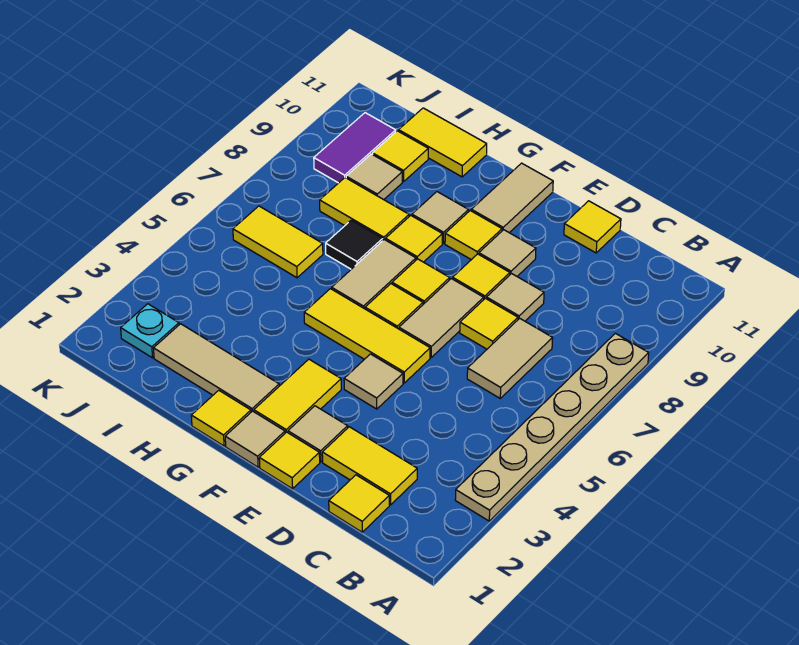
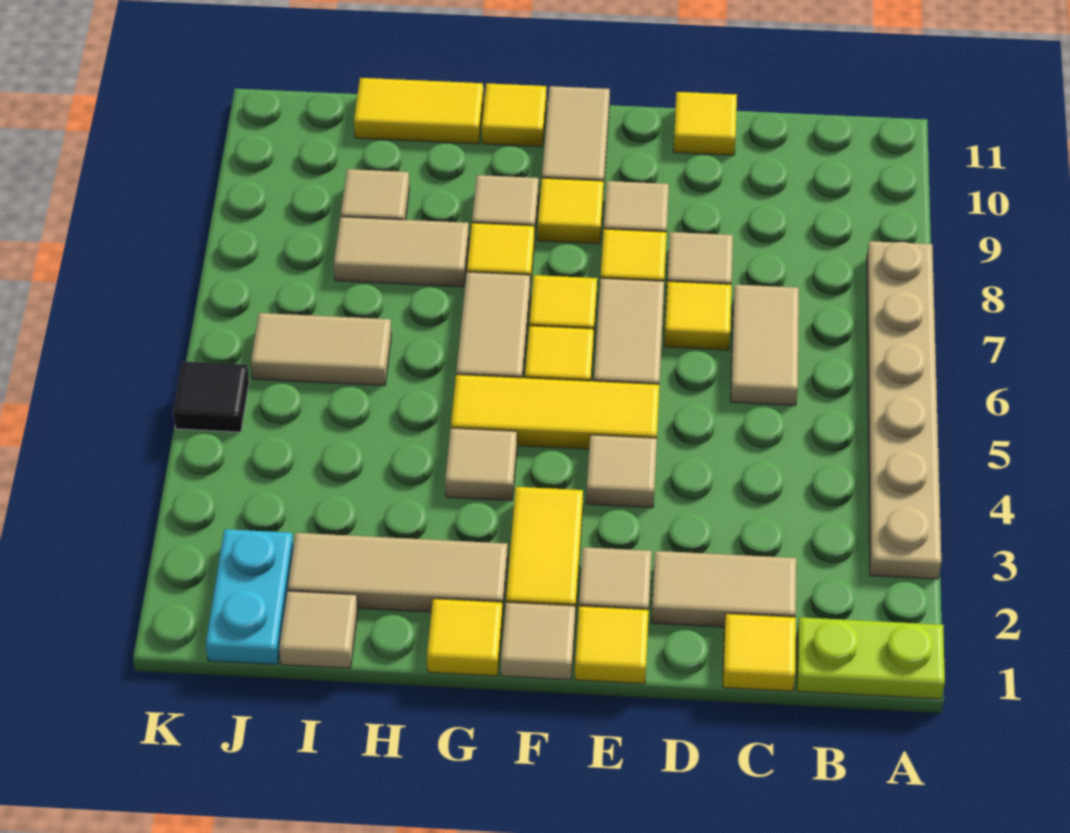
none -> lime 1x2 plate [797,617,945,699]
yellow 1x2 tile [322,427,417,505] -> tan 1x2 tile [652,551,796,627]
none -> tan 1x1 tile [445,428,517,501]
black 1x1 tile [326,220,383,269] -> black 1x1 tile moved to [173,361,249,432]
yellow 1x2 tile [320,178,409,240] -> tan 1x2 tile [334,217,469,287]
none -> tan 1x1 tile [279,591,358,668]
yellow 1x2 tile [233,206,323,278] -> tan 1x2 tile [251,313,391,386]
yellow 1x1 tile [373,131,428,182] -> yellow 1x1 tile moved to [482,83,546,147]
cyan 1x1 plate [121,304,179,358] -> cyan 1x2 plate [206,529,294,664]
purple 1x2 tile [314,113,396,183] -> none

